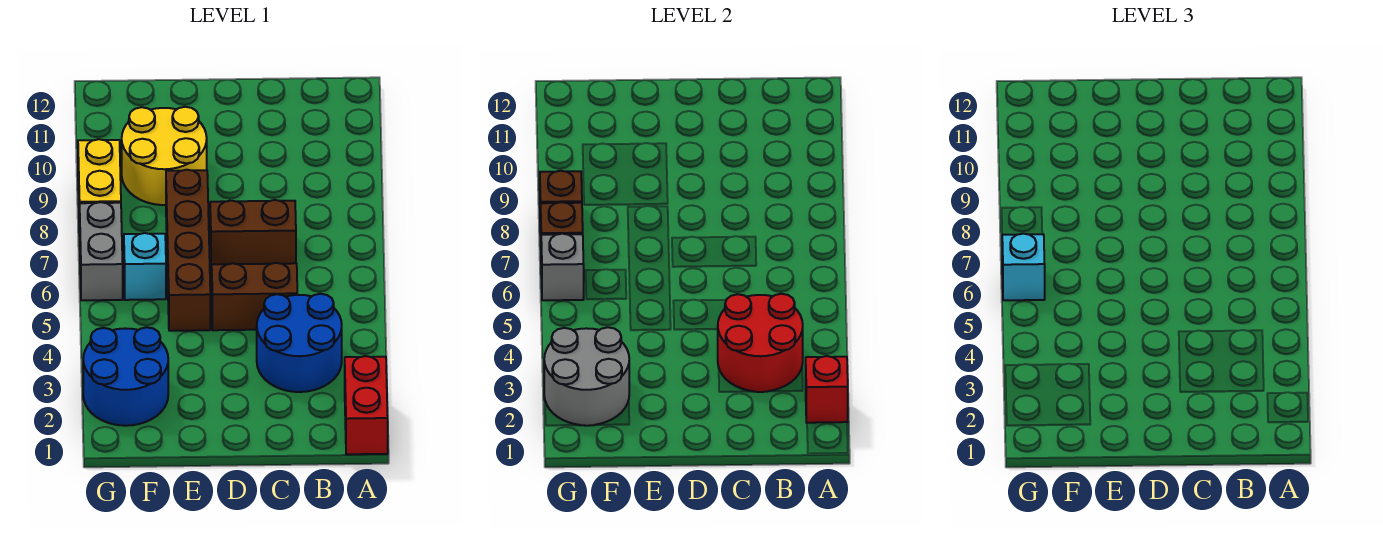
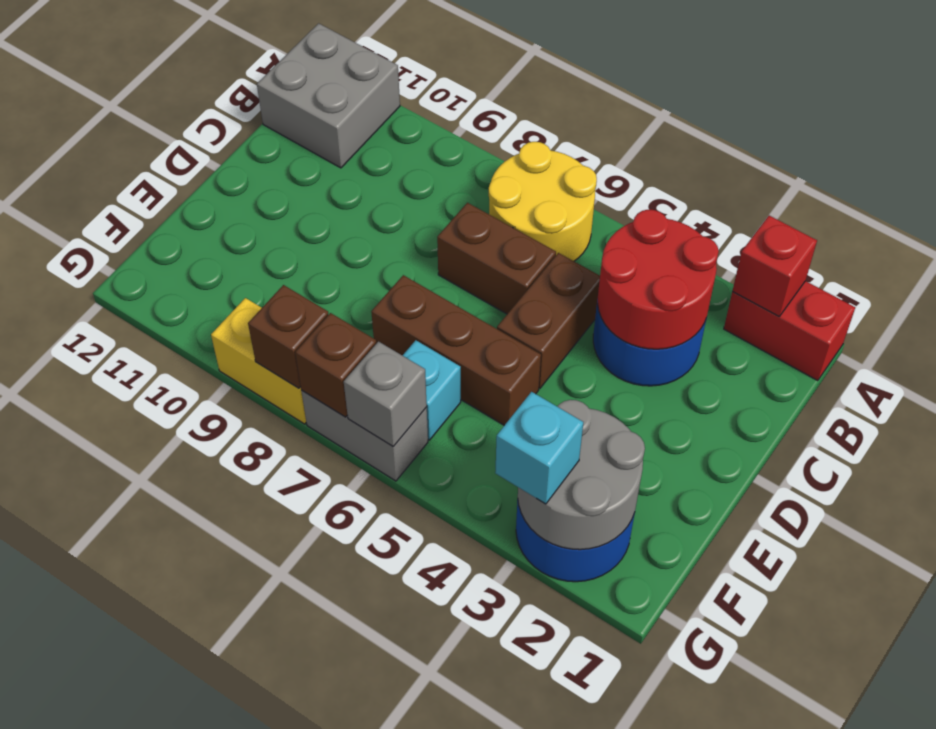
none -> grey 2x2 brick [257,23,400,168]
brown 1x2 brick [210,200,296,267] -> brown 1x2 brick turned to [437,203,556,314]
brown 1x4 brick [166,170,210,331] -> brown 1x3 brick [371,275,541,425]
yellow 2x2 round brick [122,107,207,205] -> yellow 2x2 round brick moved to [489,142,597,261]
cyan 1x1 brick [1002,234,1045,300] -> cyan 1x1 brick moved to [495,392,583,504]

